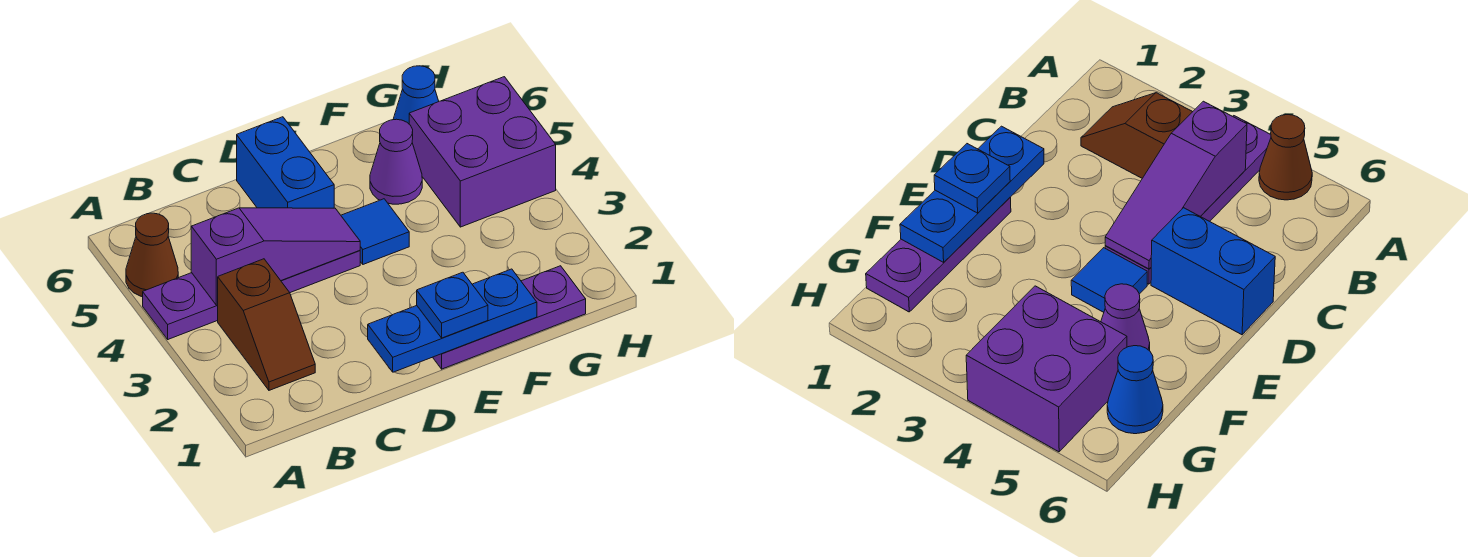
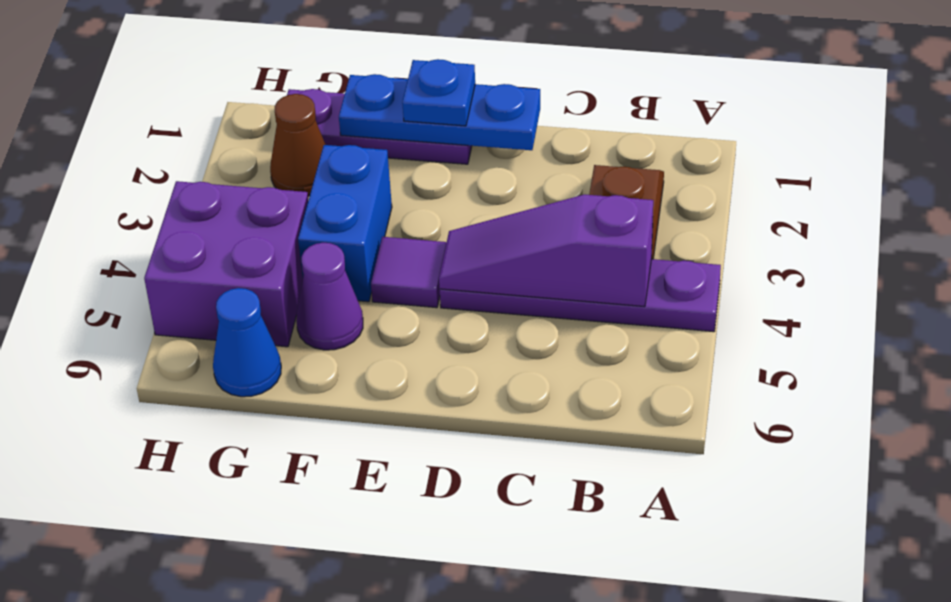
brown 1x1 cone [126,213,178,297] -> brown 1x1 cone moved to [270,94,325,196]
blue 1x2 brick [237,117,334,208] -> blue 1x2 brick moved to [298,145,392,302]
blue 1x1 tile [341,199,409,264] -> purple 1x1 tile [371,237,446,308]

